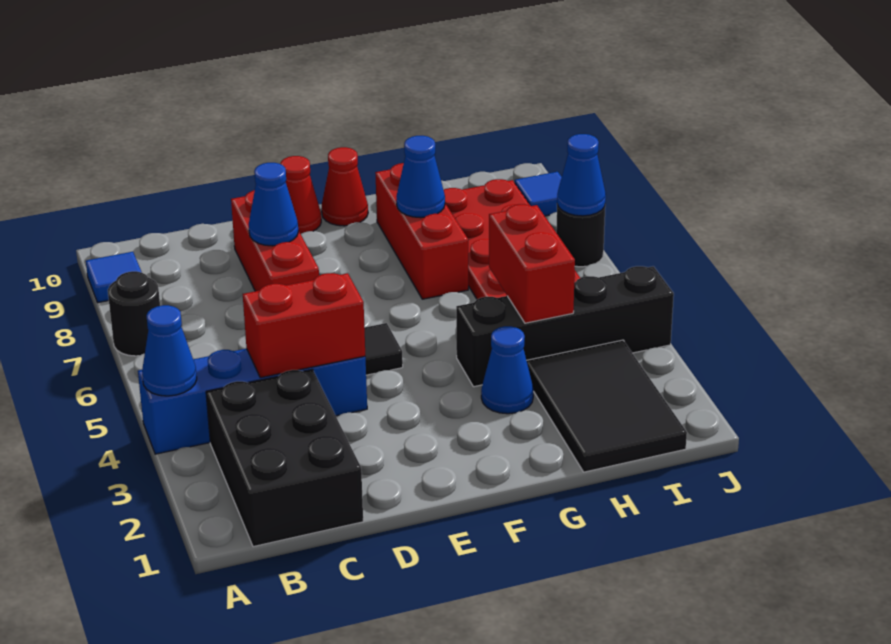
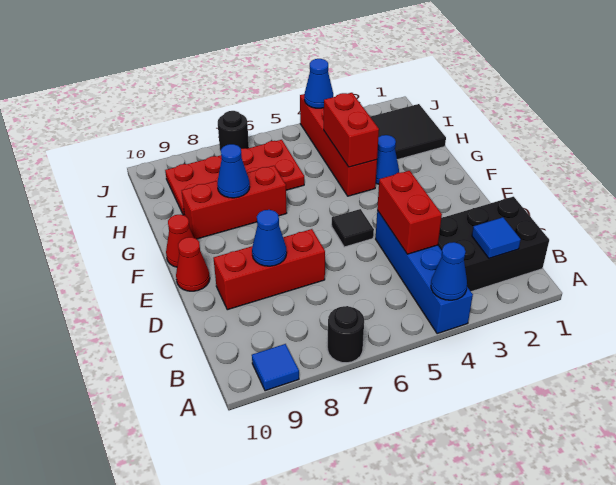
black 1x4 brick [456,266,674,387] -> red 1x4 brick [300,94,377,196]
red 1x2 brick [489,204,575,323] -> red 1x2 brick turned to [324,93,379,167]
blue 1x1 cone [557,134,606,216] -> blue 1x1 cone moved to [304,59,333,108]
blue 1x1 tile [515,172,562,216] -> blue 1x1 tile moved to [472,217,521,258]

